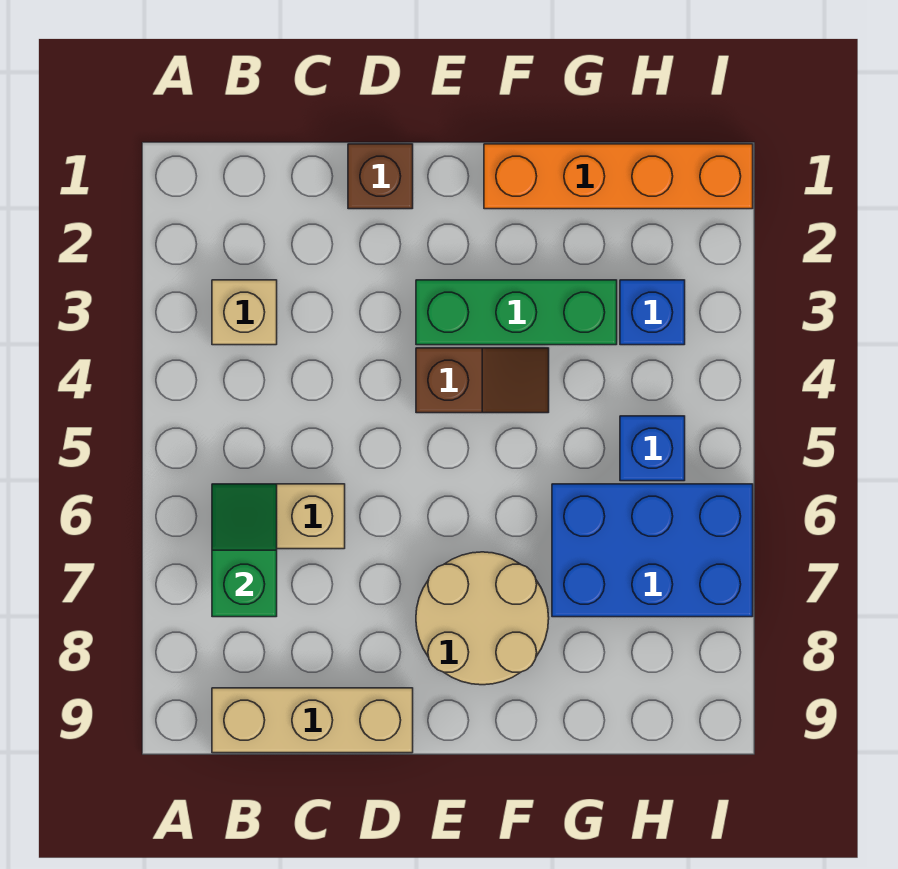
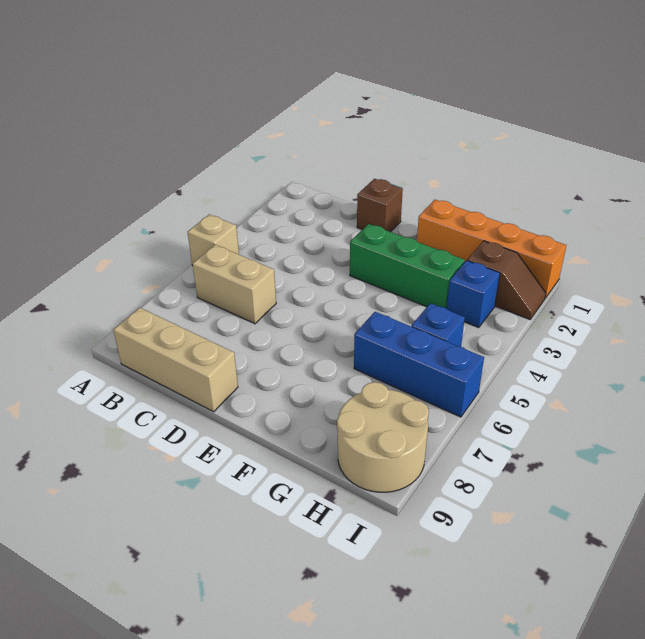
tan 1x1 brick [212,280,277,345] -> tan 1x1 brick moved to [187,215,239,265]
green 1x2 slope [212,484,277,617] -> none
brown 1x2 slope [416,348,549,413] -> brown 1x2 slope moved to [467,241,546,319]
tan 2x2 round brick [416,552,549,685] -> tan 2x2 round brick moved to [337,382,429,492]
blue 2x3 brick [552,484,753,617] -> blue 1x3 brick [354,312,484,417]

